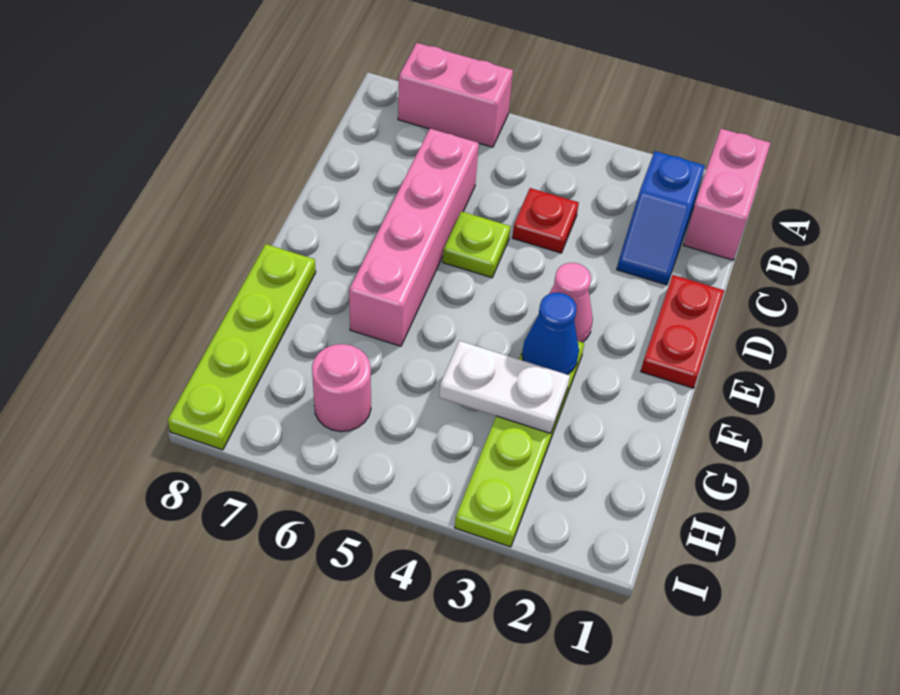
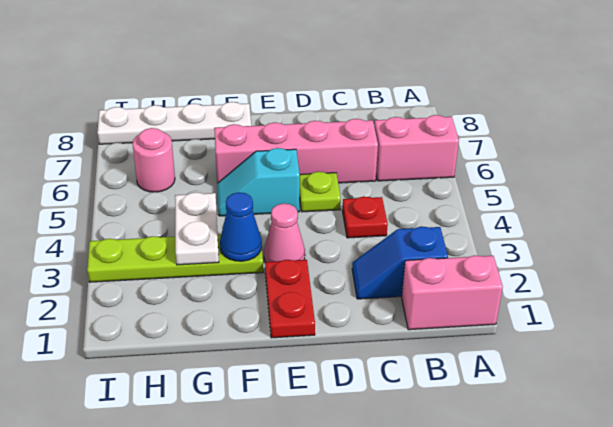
pink 1x2 brick [398,43,513,147] -> pink 1x2 brick turned to [374,115,459,181]
red 1x2 plate [641,275,724,388] -> red 1x2 plate turned to [265,260,315,338]
none -> cyan 1x2 slope [217,148,300,216]
lime 1x4 plate [168,244,316,450] -> white 1x4 plate [97,102,251,144]

